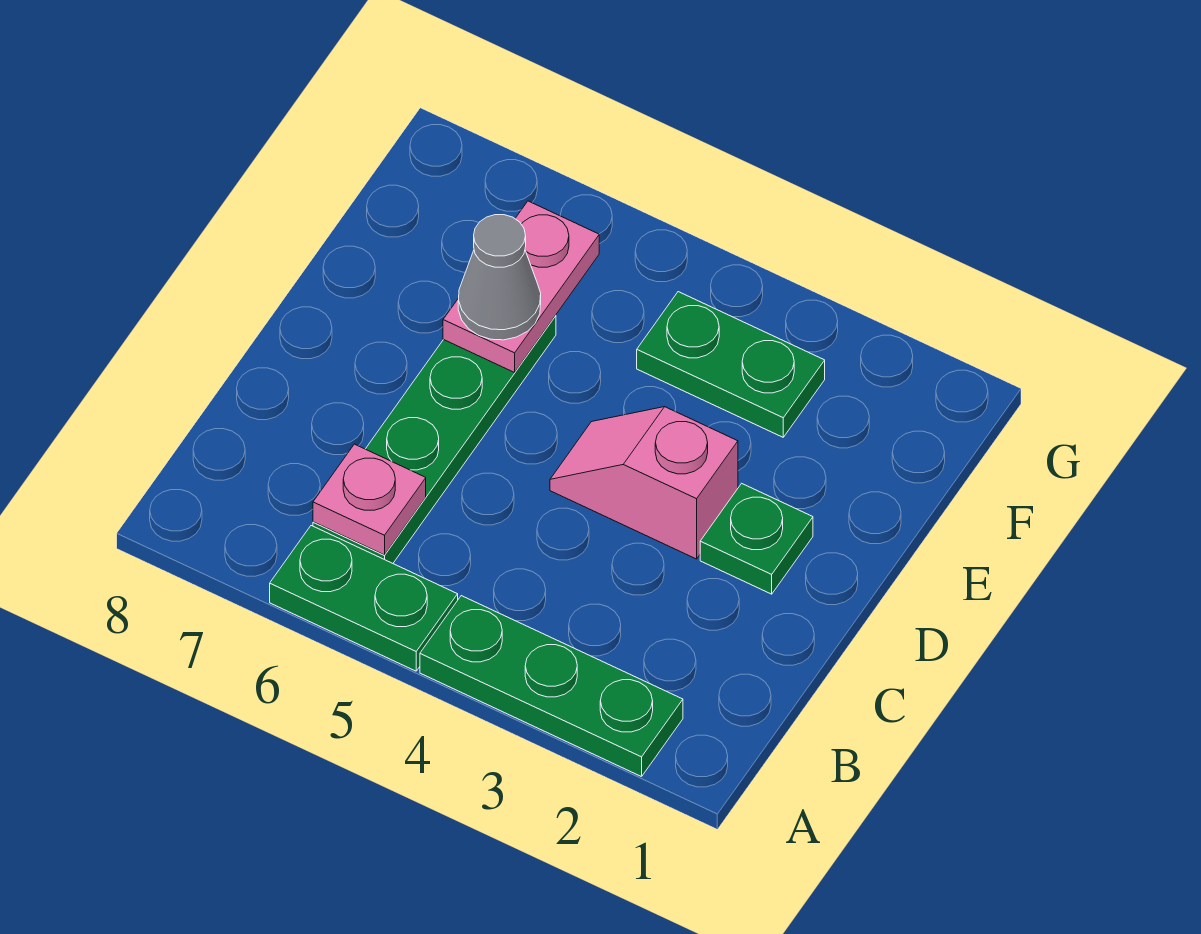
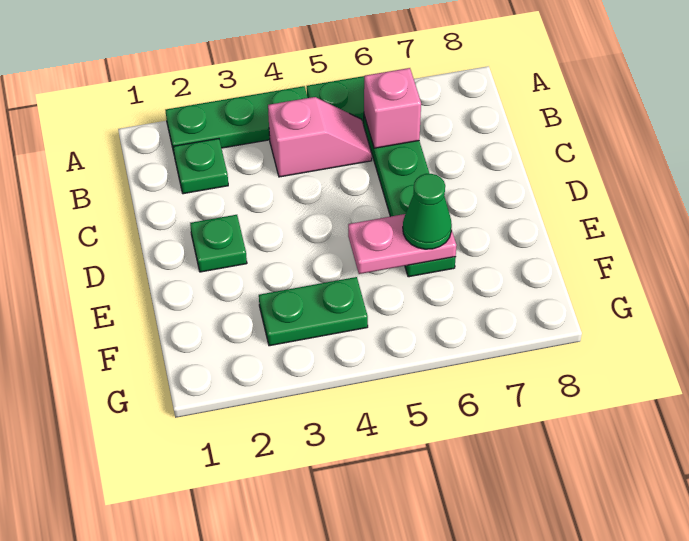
none -> green 1x1 plate [173,139,228,194]
pink 1x1 plate [313,444,426,555] -> pink 1x1 brick [364,68,421,148]
pink 1x2 slope [550,407,738,559] -> pink 1x2 slope moved to [268,97,372,177]
pink 1x2 plate [443,201,599,373] -> pink 1x2 plate turned to [348,214,457,274]
grey 1x1 cone [458,215,541,340] -> green 1x1 cone [403,174,452,249]

